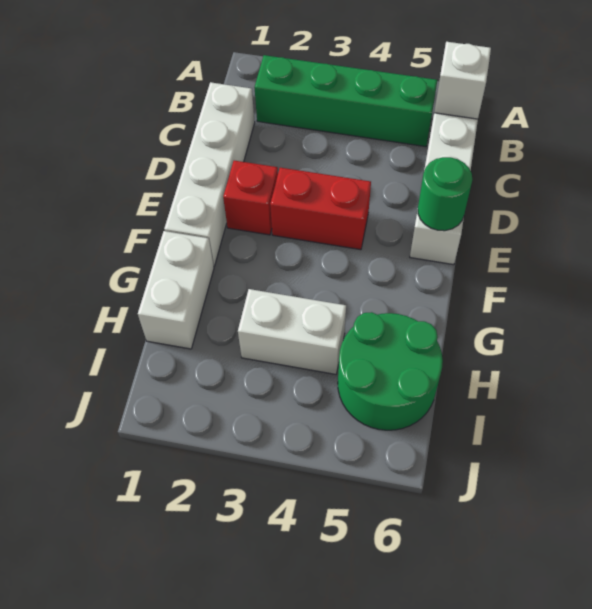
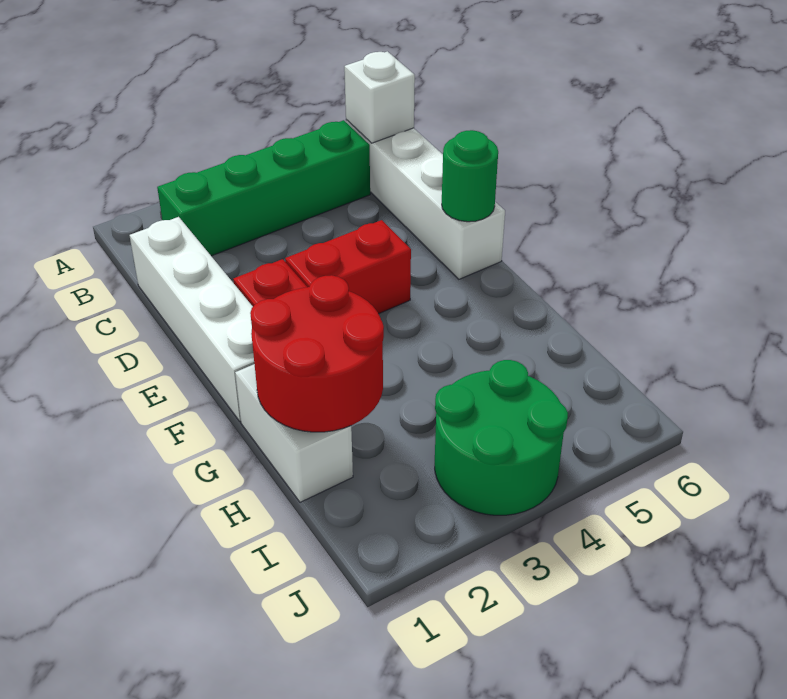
none -> red 2x2 round brick [250,275,384,432]
white 1x2 brick [238,289,346,374] -> none
green 2x2 round brick [338,312,443,430] -> green 2x2 round brick moved to [435,360,568,515]

